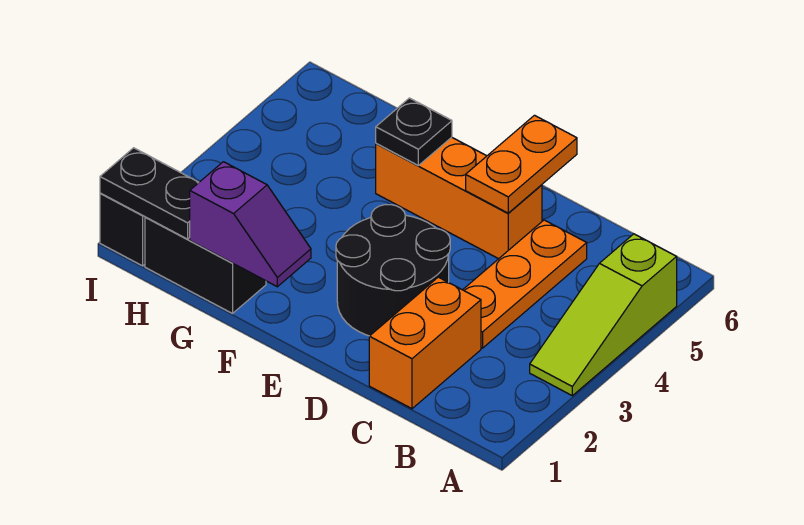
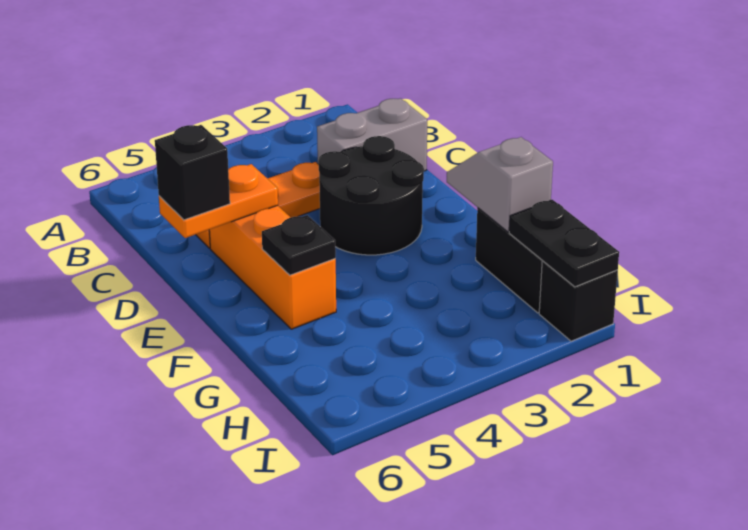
lime 1x3 slope [530,234,677,396] -> none
orange 1x2 brick [369,277,481,409] -> grey 1x2 brick [317,98,427,171]
none -> black 1x1 brick [155,125,230,220]
purple 1x2 slope [190,162,311,287] -> grey 1x2 slope [447,137,553,232]

